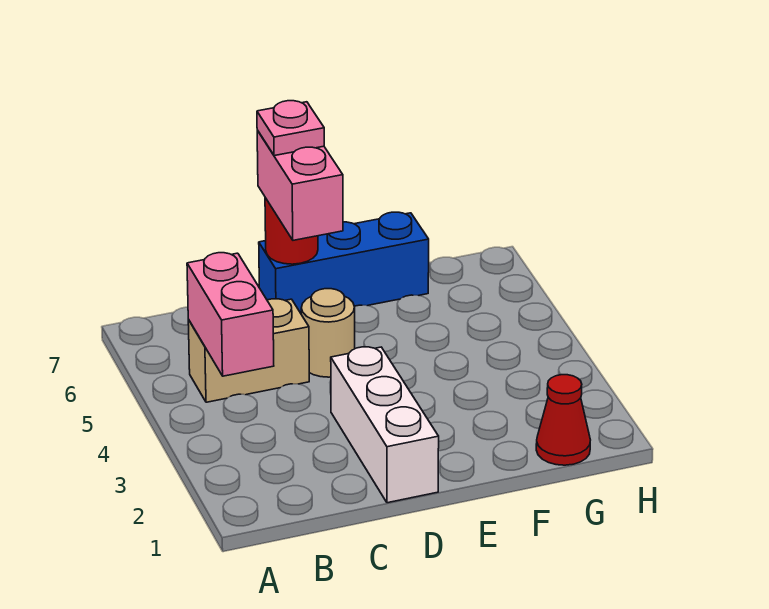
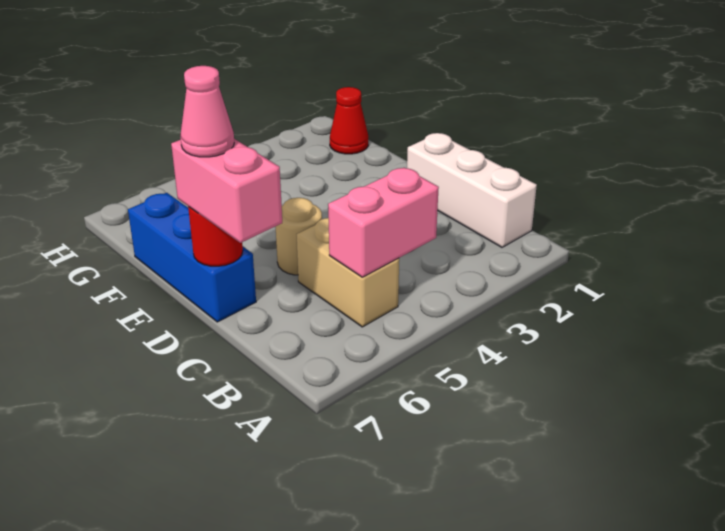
white 1x3 brick [331,347,439,503] -> white 1x3 brick turned to [407,133,537,247]
pink 1x2 brick [257,130,343,240] -> pink 1x2 brick turned to [171,139,282,243]
pink 1x1 plate [257,101,324,156] -> pink 1x1 cone [180,66,234,157]

